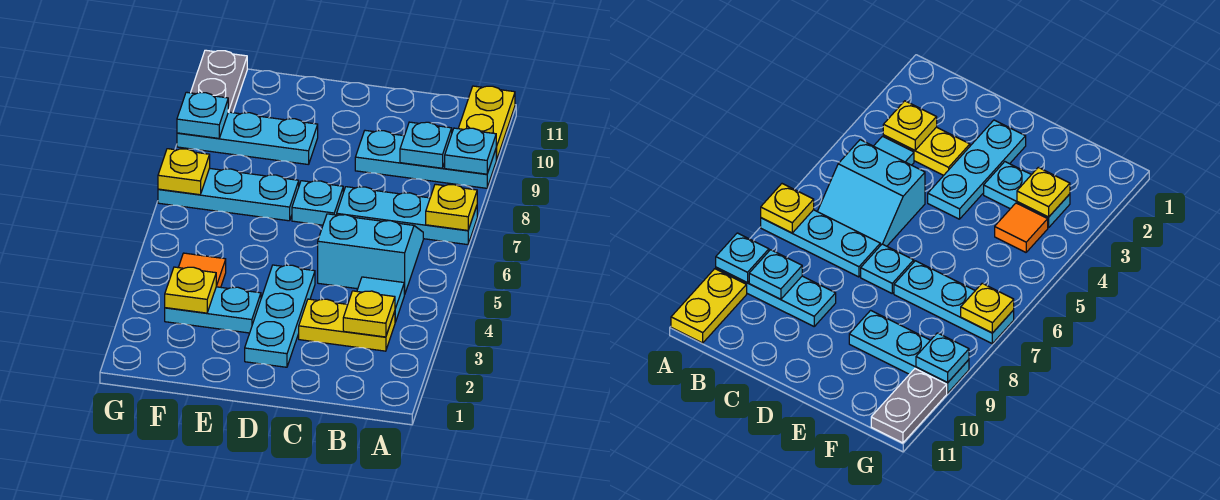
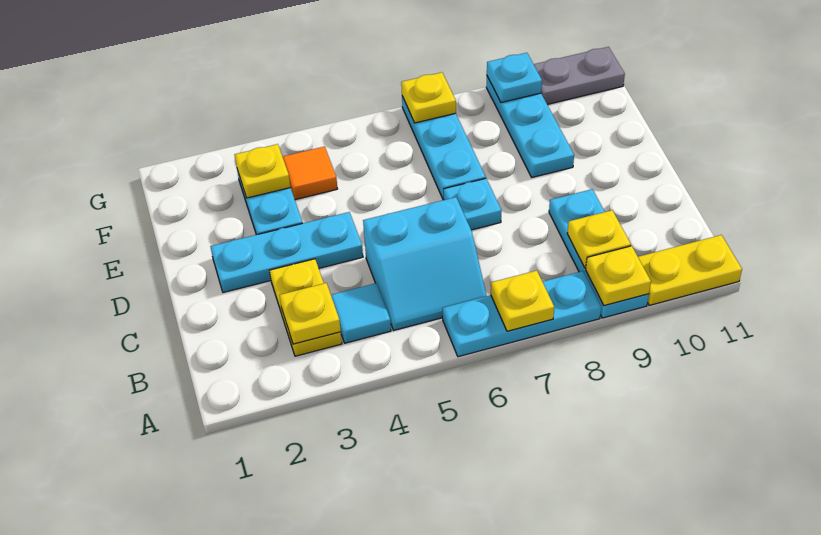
cyan 1x3 plate [337,187,477,245] -> cyan 1x3 plate turned to [442,271,601,357]
cyan 1x1 plate [445,128,496,174] -> yellow 1x1 plate [586,246,651,306]
cyan 2x2 slope [318,214,423,295] -> cyan 2x2 slope turned to [363,197,487,330]
cyan 1x1 plate [400,122,452,168] -> yellow 1x1 plate [567,210,631,268]

